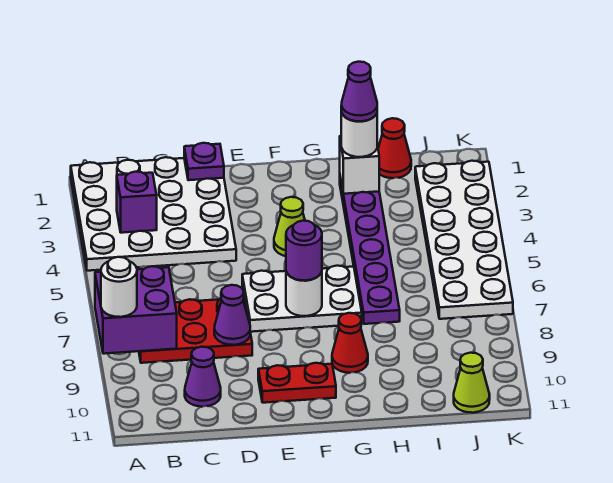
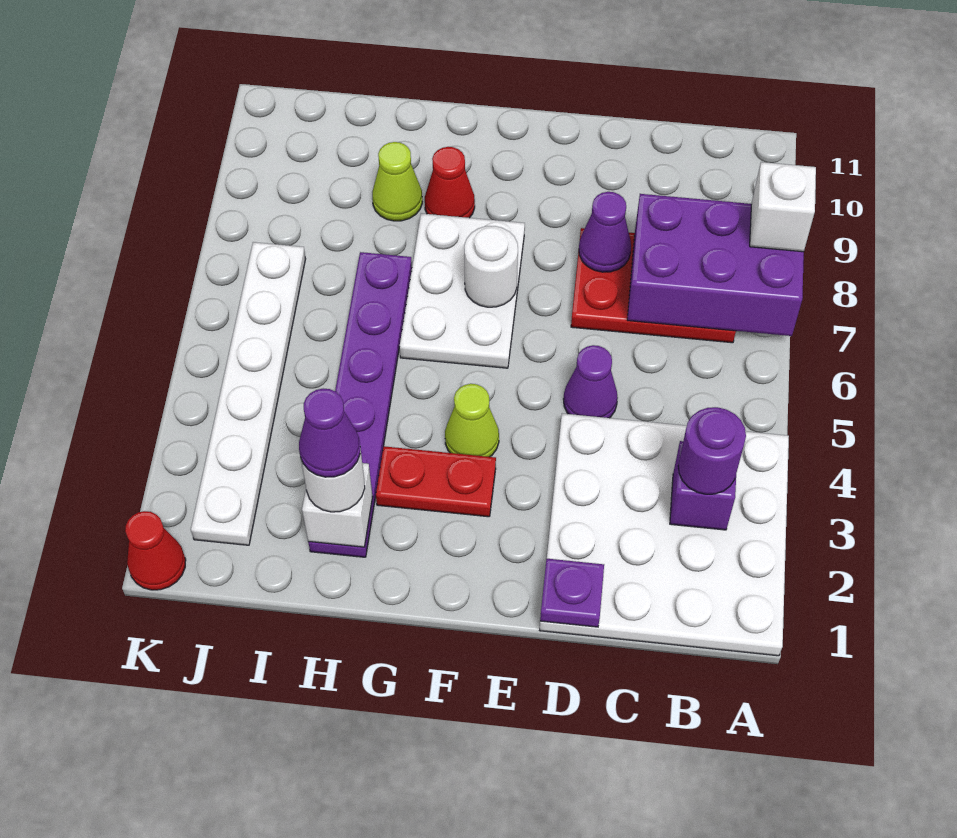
purple 2x2 brick [95,266,177,354] -> purple 2x3 brick [627,194,804,336]
white 1x1 round brick [101,257,137,317] -> white 1x1 brick [750,162,816,252]
purple 1x1 cone [185,347,221,407] -> purple 1x1 cone moved to [564,345,618,418]
white 2x3 plate [242,266,362,332] -> white 2x3 plate turned to [400,213,525,368]
red 1x2 plate [258,363,336,403] -> red 1x2 plate moved to [376,446,496,517]
purple 1x1 round brick [286,221,322,281] -> purple 1x1 round brick moved to [678,407,746,494]
red 1x1 cone [378,118,411,178] -> red 1x1 cone moved to [125,511,186,590]
white 2x6 plate [415,161,513,319] -> white 1x6 plate [191,242,305,545]
lime 1x1 cone [454,353,490,413] -> lime 1x1 cone moved to [372,142,422,221]

